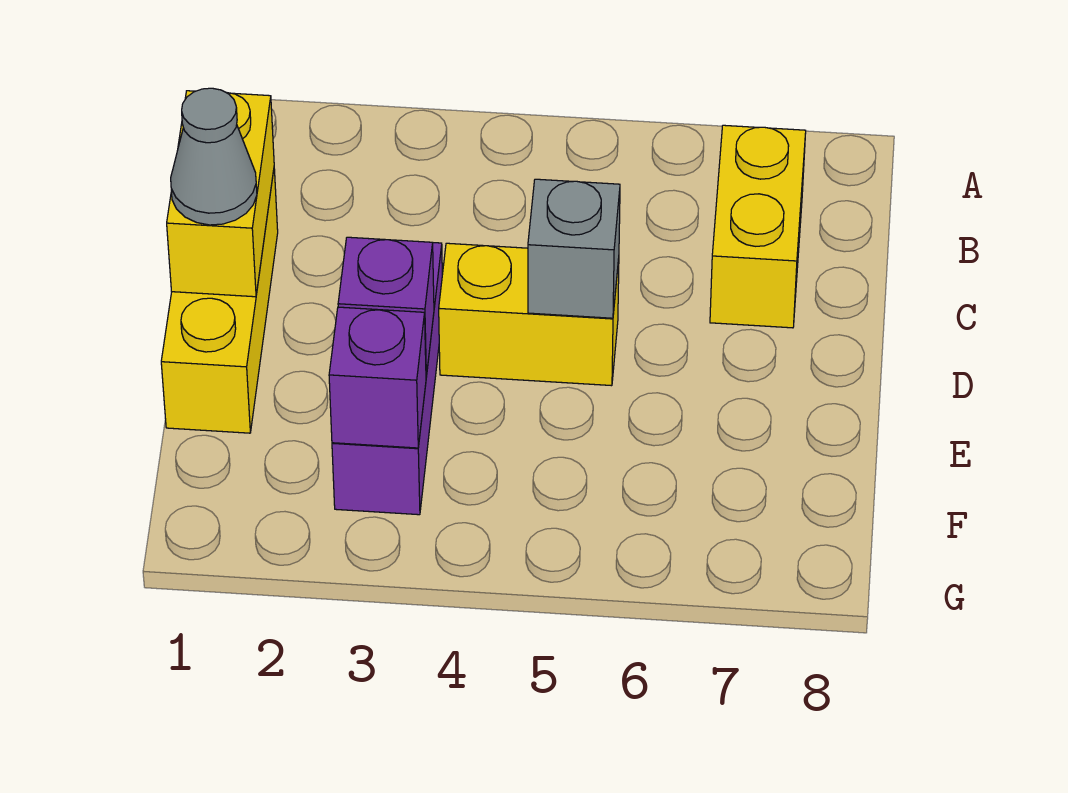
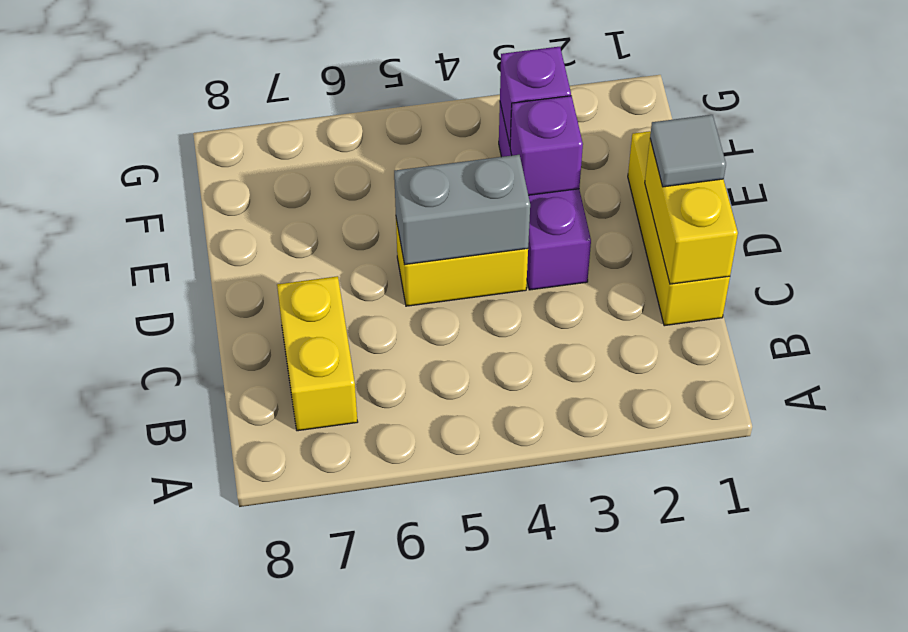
grey 1x1 cone [171,88,257,225] -> grey 1x1 tile [650,115,726,187]
grey 1x1 brick [528,179,620,318] -> grey 1x2 brick [394,155,530,264]

